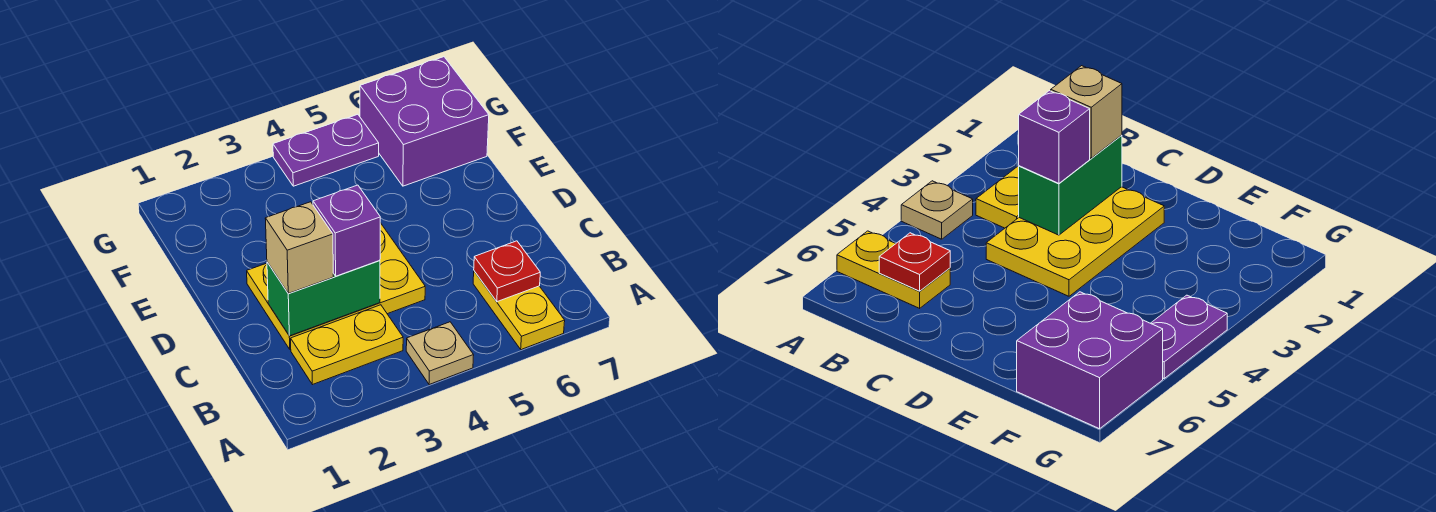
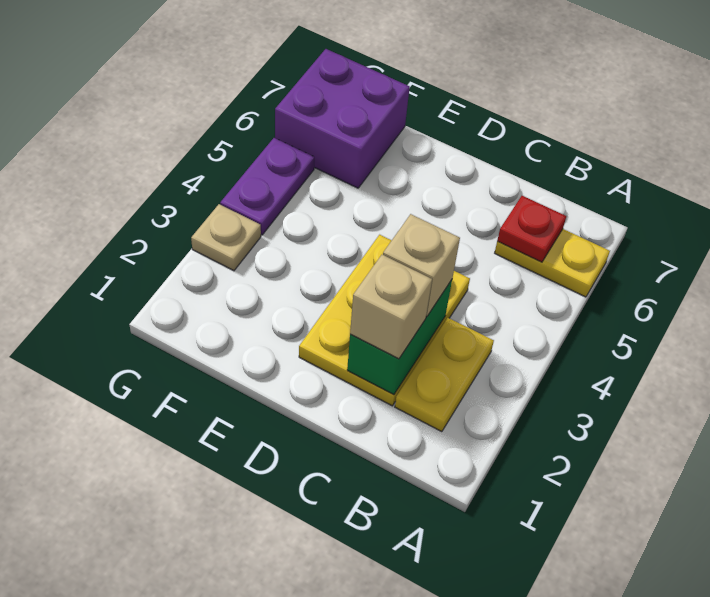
tan 1x1 plate [406,322,474,385] -> tan 1x1 plate moved to [191,204,261,271]
purple 1x1 brick [313,185,380,276] -> tan 1x1 brick [383,214,460,317]

